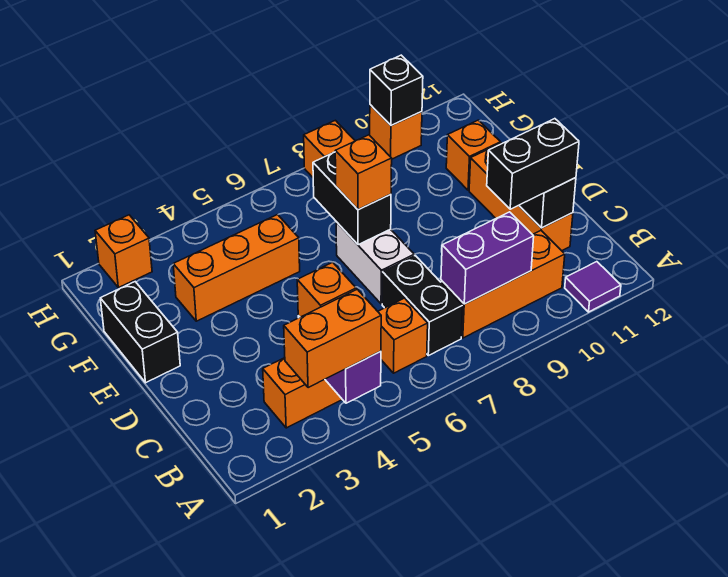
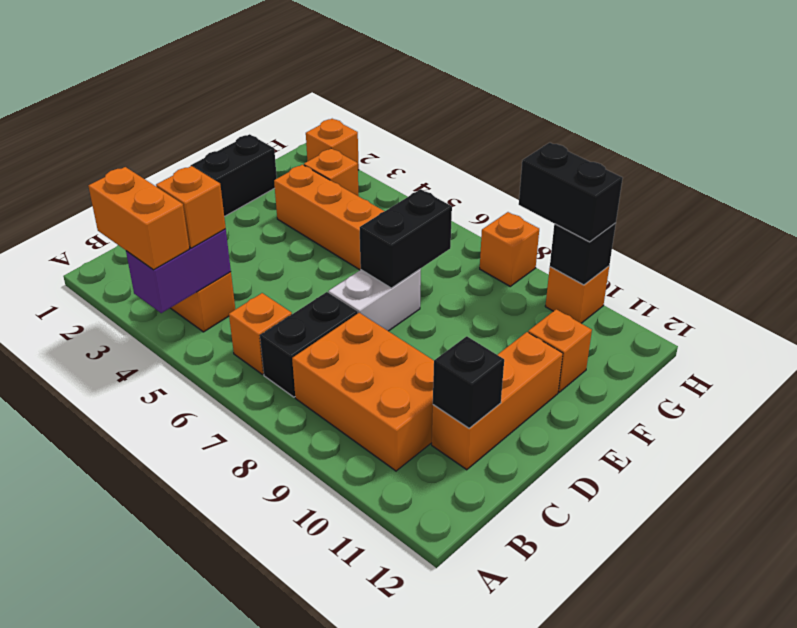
purple 1x1 tile [565,262,621,312] -> none
orange 1x3 brick [441,231,565,338] -> orange 2x3 brick [292,313,434,471]
purple 1x2 brick [441,212,534,304] -> none
black 1x2 brick [487,119,579,209] -> black 1x2 brick moved to [519,143,623,242]
orange 1x1 brick [335,135,392,210] -> orange 1x1 brick moved to [304,148,359,196]

